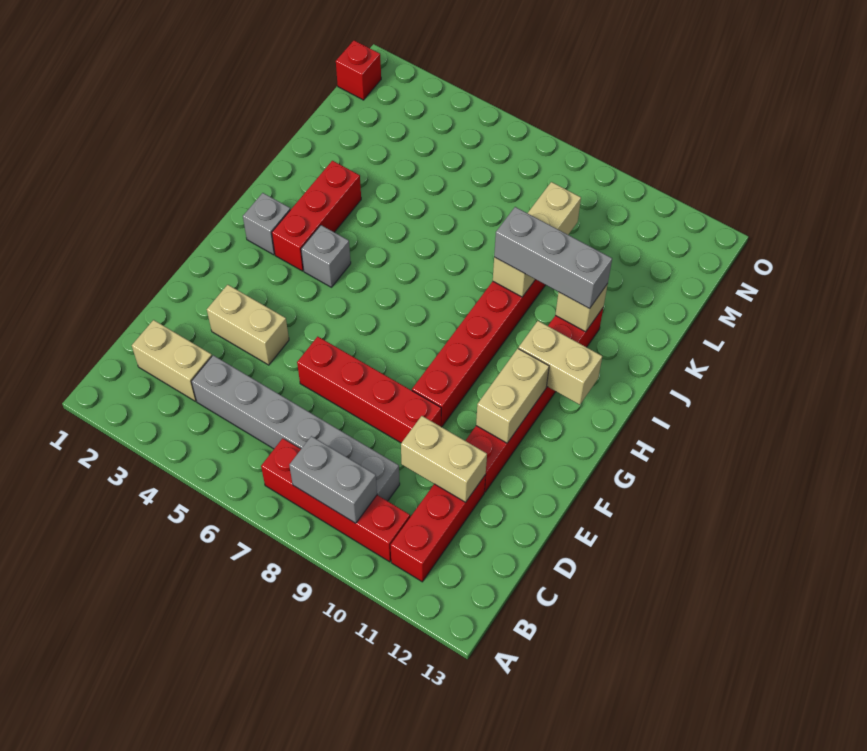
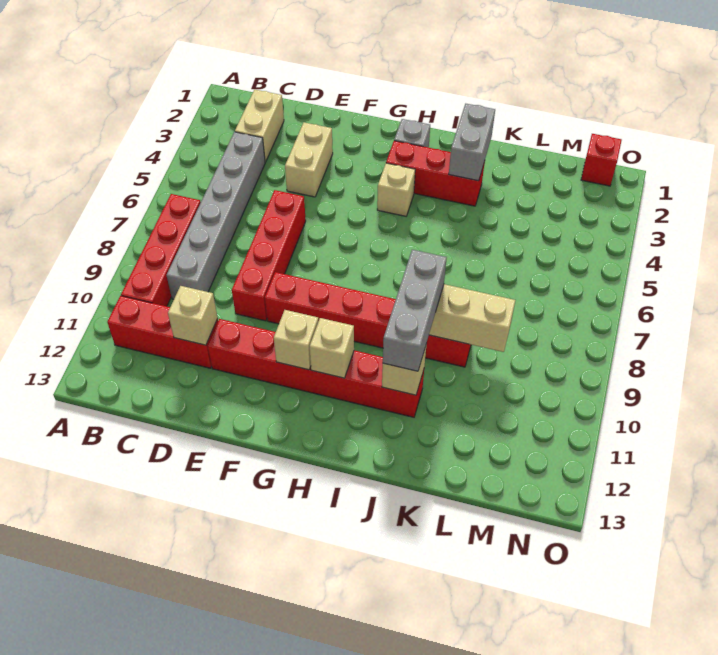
grey 1x2 brick [289,436,377,523] -> grey 1x2 brick moved to [449,104,495,181]
tan 1x2 brick [401,416,487,502] -> tan 1x1 brick [168,286,218,345]
tan 1x2 brick [476,349,549,443] -> tan 1x1 brick [274,310,318,370]
grey 1x1 brick [301,225,351,287] -> tan 1x1 brick [377,163,415,216]
tan 1x2 brick [519,321,602,405] -> tan 1x1 brick [310,318,354,378]

